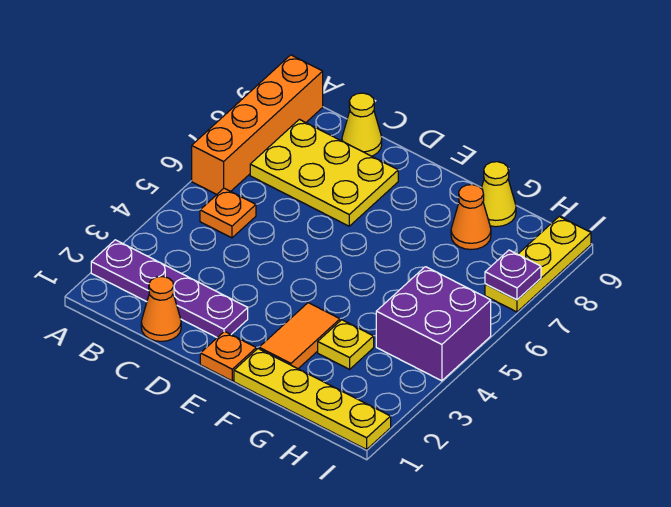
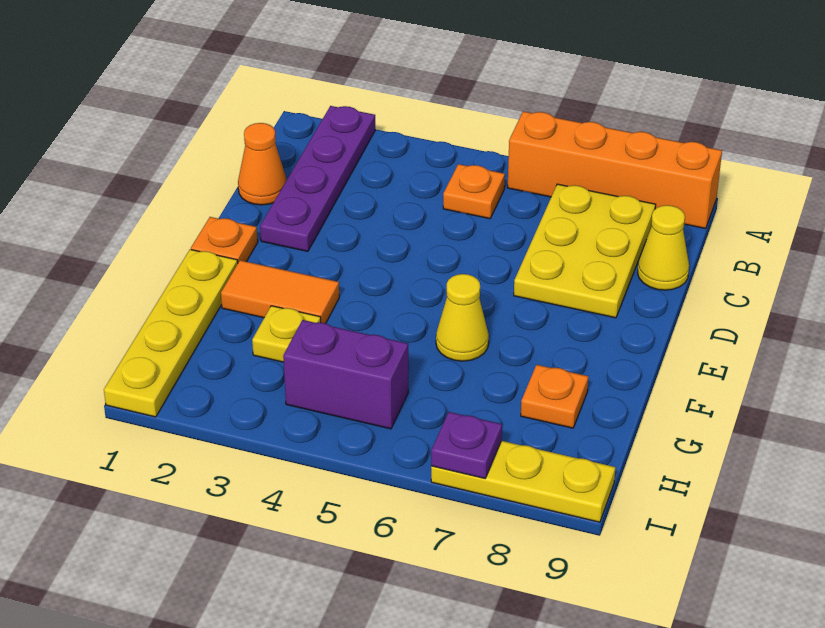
orange 1x1 cone [451,185,491,250] -> orange 1x1 plate [521,365,588,428]
yellow 1x1 cone [481,162,516,227] -> yellow 1x1 cone moved to [436,274,489,361]
purple 2x2 brick [376,267,491,381] -> purple 1x2 brick [283,320,408,429]

